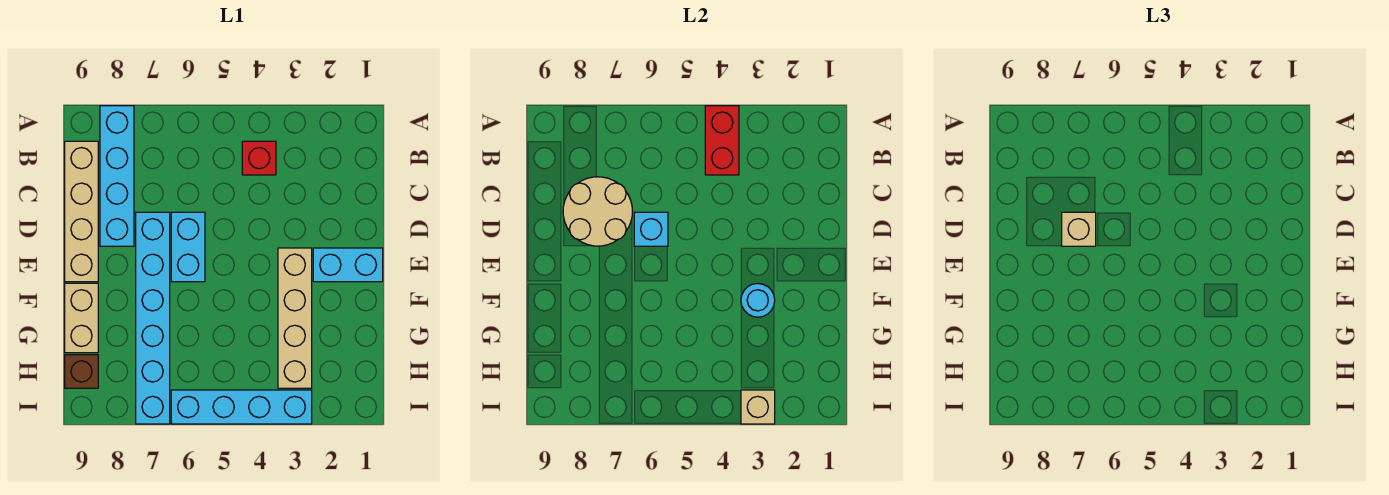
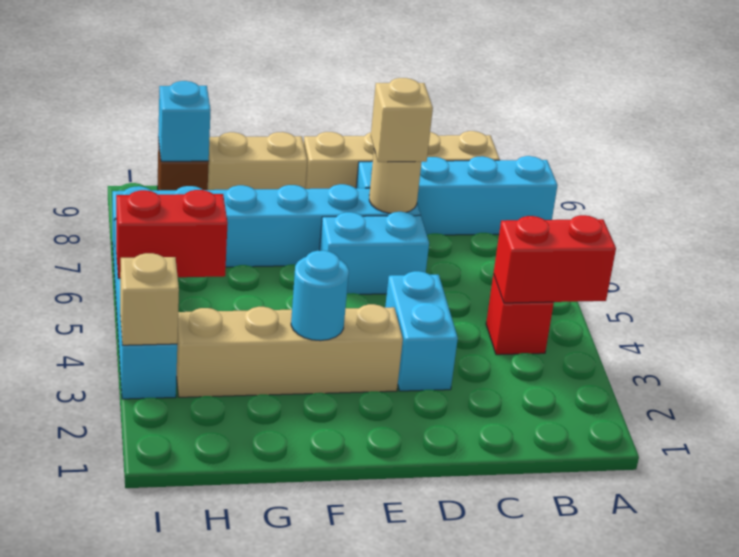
tan 2x2 round brick [563,177,632,246] -> tan 1x1 round brick [369,150,422,213]
cyan 1x1 brick [634,212,668,246] -> cyan 1x1 brick moved to [158,81,211,161]
cyan 1x2 brick [313,248,383,282] -> cyan 1x2 brick moved to [385,271,458,391]
none -> red 1x2 brick [116,190,228,278]

